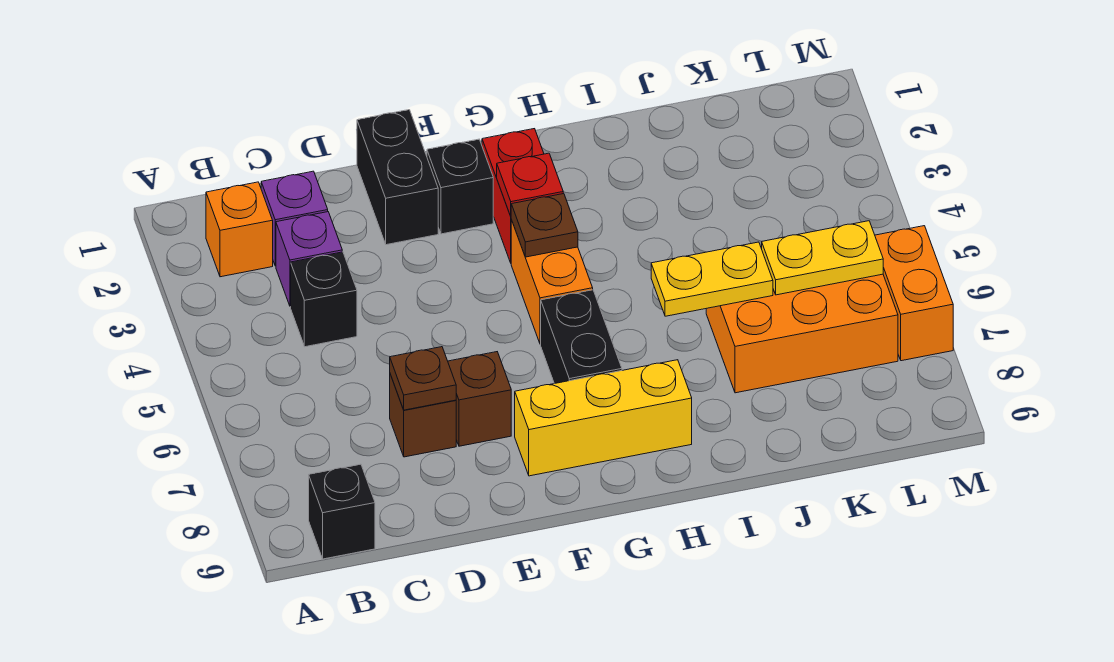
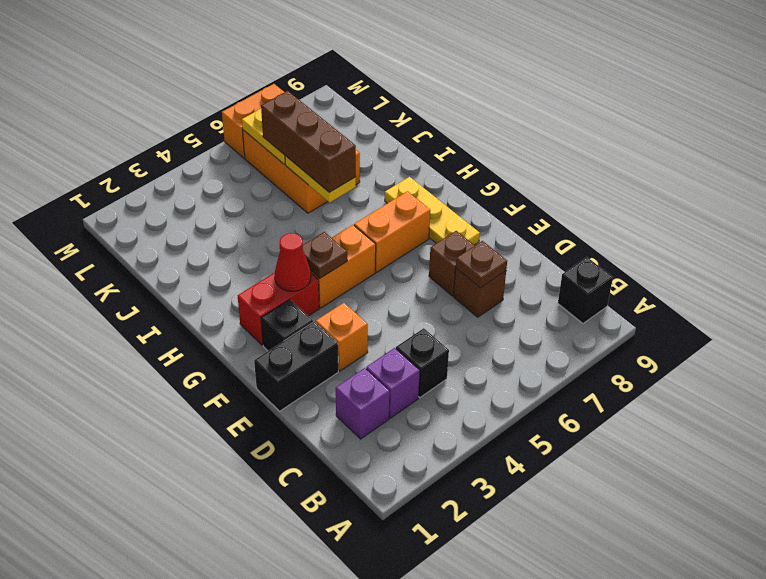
orange 1x1 brick [206,182,273,277] -> orange 1x1 brick moved to [316,303,368,371]
yellow 1x3 brick [515,360,692,476] -> yellow 1x3 plate [385,177,480,245]
red 1x1 plate [497,153,563,216] -> red 1x1 cone [275,233,311,291]
black 1x2 brick [541,290,622,384] -> orange 1x2 brick [354,191,430,272]
none -> brown 1x3 brick [261,91,356,192]

